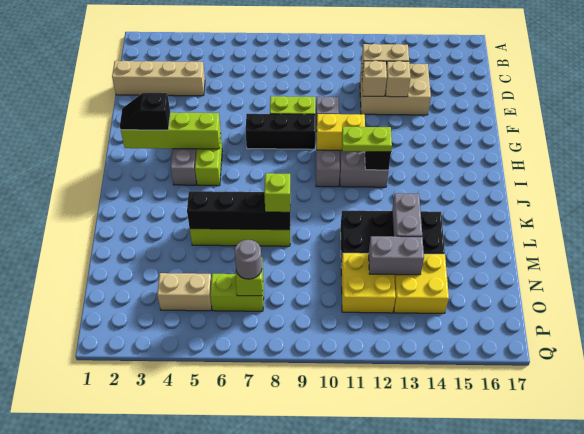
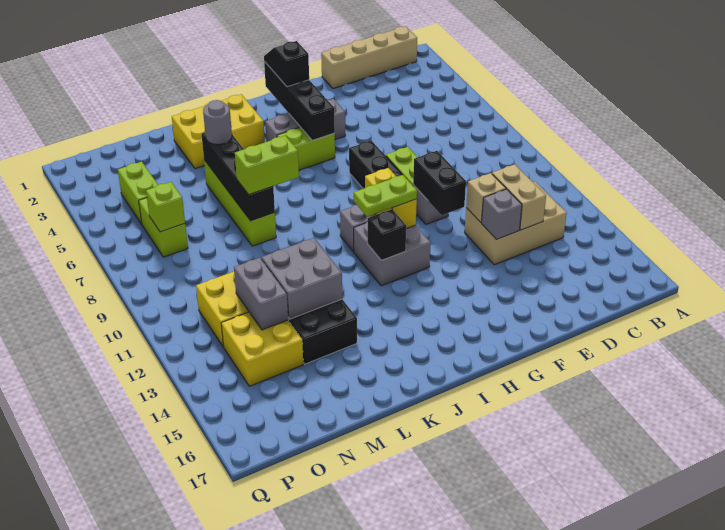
tan 1x4 brick [112,61,205,96] -> tan 1x4 brick turned to [321,26,417,89]
tan 2x3 brick [360,64,431,115] -> tan 2x3 brick turned to [465,182,567,265]
tan 1x1 brick [385,61,411,97] -> grey 1x1 brick [482,189,522,239]
none -> black 1x2 brick [413,151,466,215]
lime 1x4 brick [121,112,221,149] -> black 1x4 brick [264,62,335,140]
lime 1x2 plate [342,127,392,152] -> lime 1x2 plate turned to [354,175,417,217]
none -> yellow 2x3 brick [172,94,265,169]
lime 1x1 brick [264,173,290,212] -> lime 1x2 brick [235,136,299,195]
grey 1x2 brick [392,193,422,237] -> grey 2x2 brick [261,238,342,319]
tan 1x2 brick [157,273,212,311] -> lime 1x2 brick [118,162,158,224]
grey 1x1 round brick [235,240,262,279] -> grey 1x1 round brick moved to [203,100,232,144]

